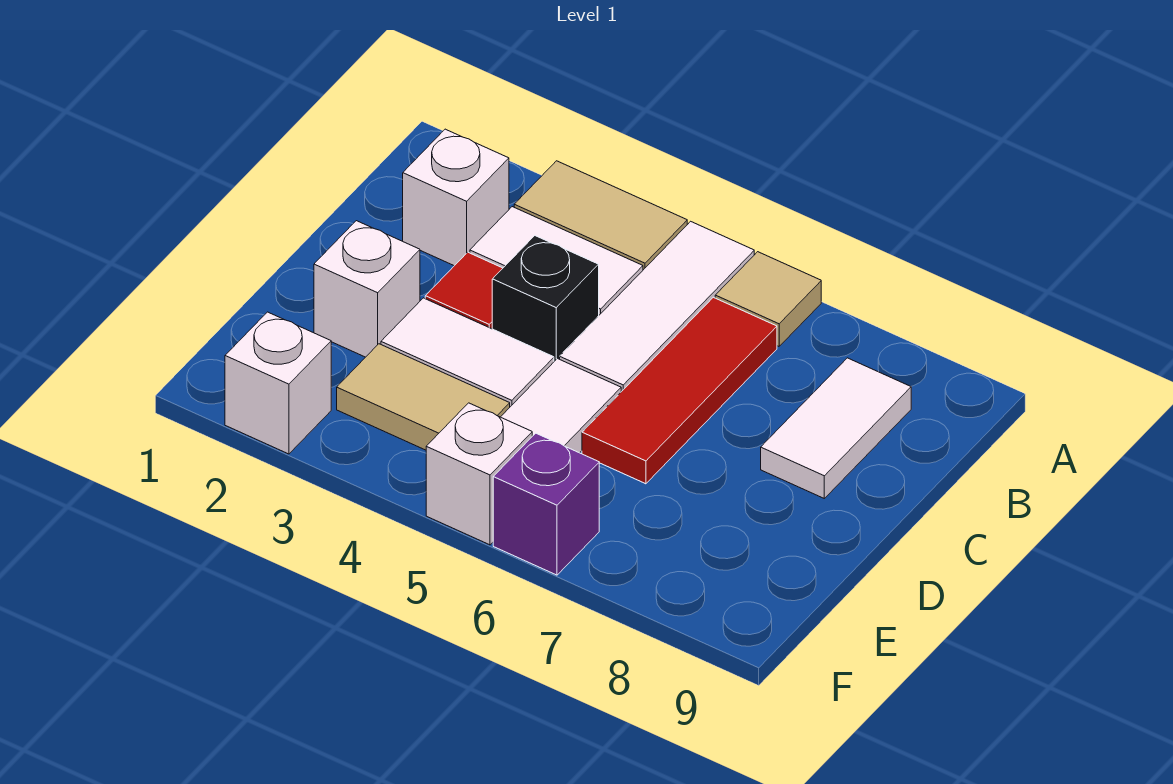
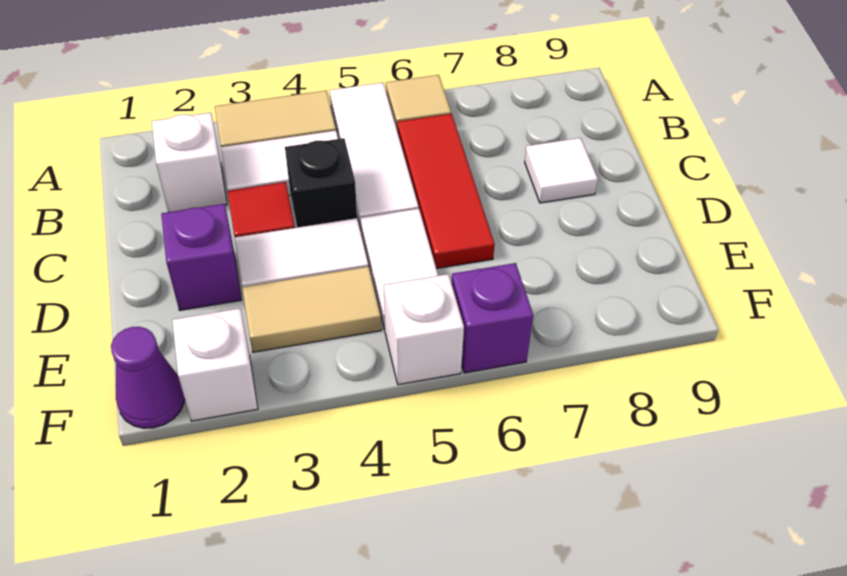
white 1x2 tile [761,358,911,498] -> white 1x1 tile [525,138,598,203]
white 1x1 brick [314,221,420,357] -> purple 1x1 brick [161,204,241,310]
none -> purple 1x1 cone [111,327,185,428]

